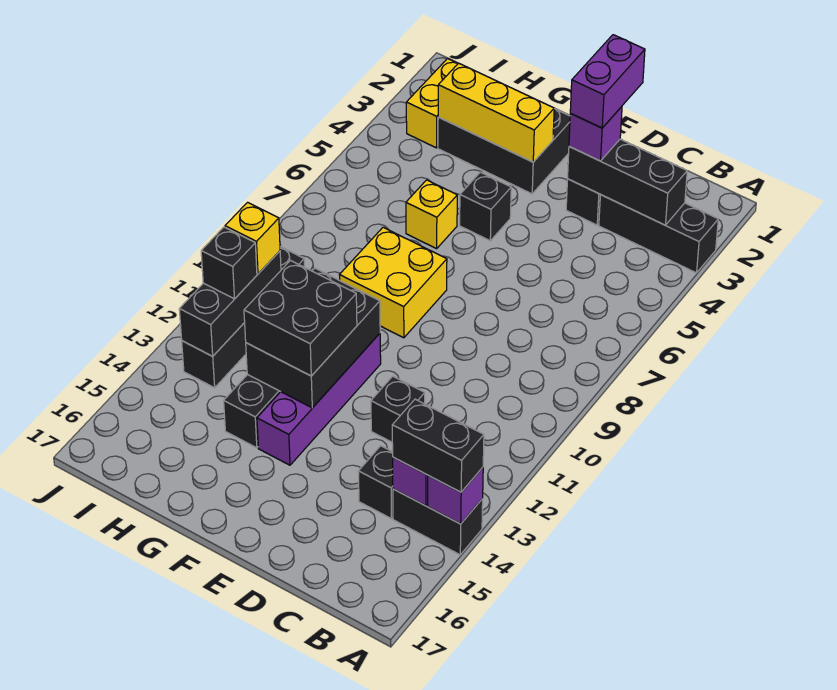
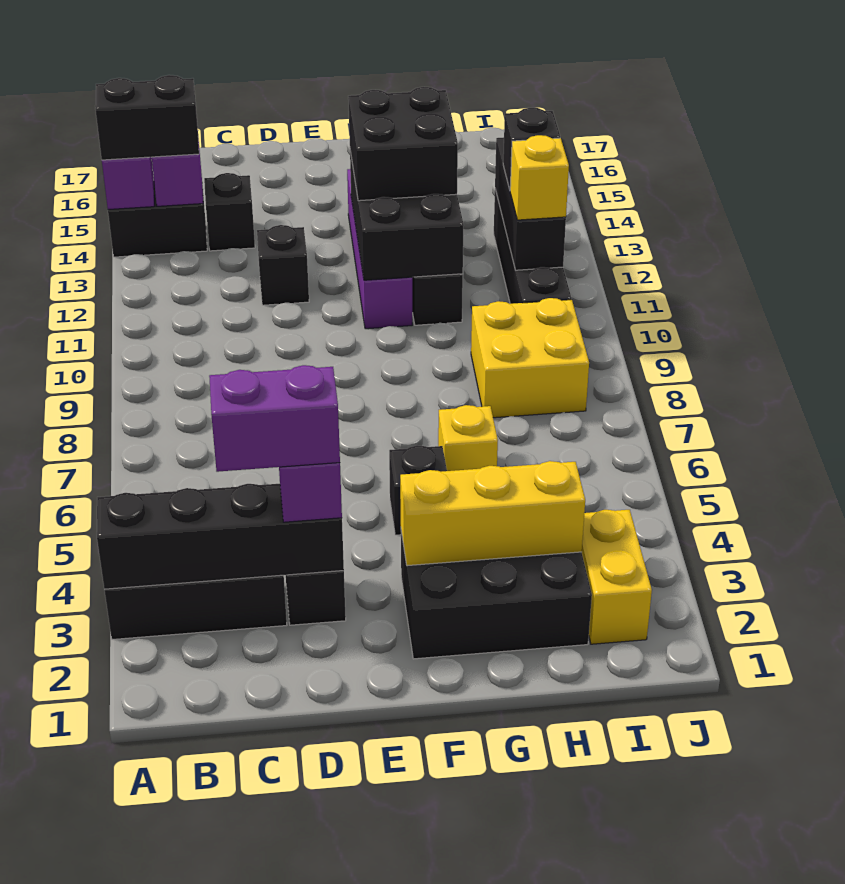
black 1x3 brick [568,139,687,225] -> black 1x4 brick [97,484,344,589]
purple 1x2 brick [570,35,645,128] -> purple 1x2 brick turned to [209,365,340,472]
yellow 2x2 brick [340,227,447,338] -> yellow 2x2 brick moved to [471,298,589,418]

